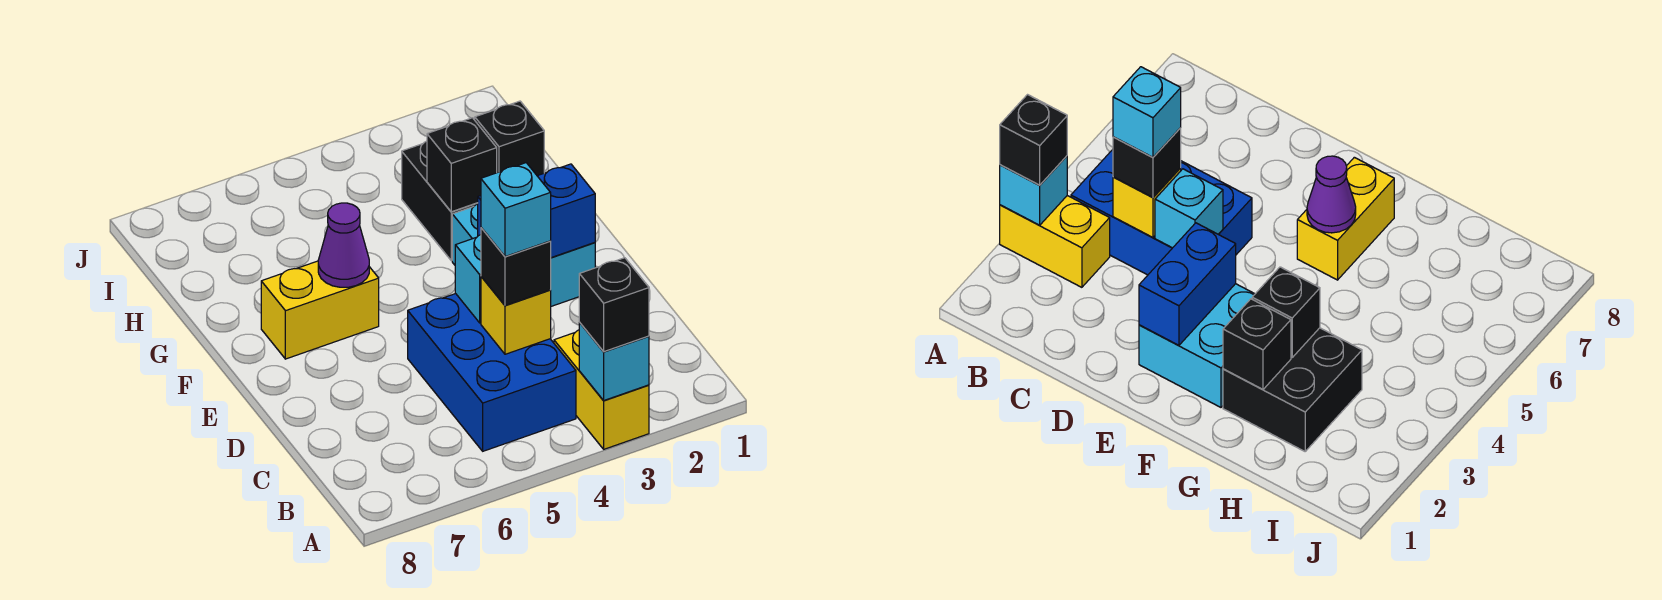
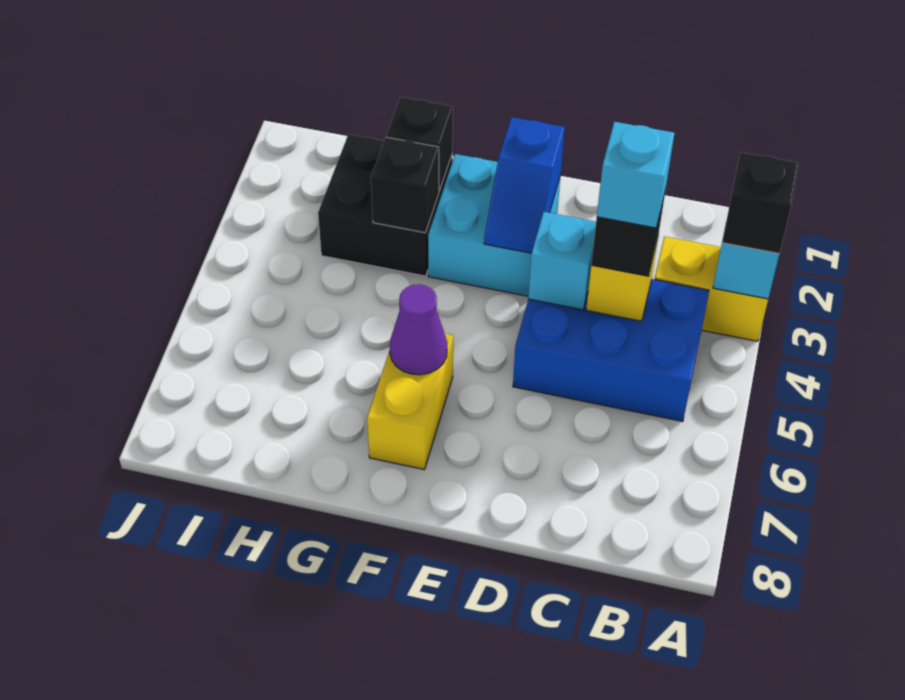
blue 1x2 brick [478,164,595,258] -> blue 1x2 slope [484,117,565,253]

